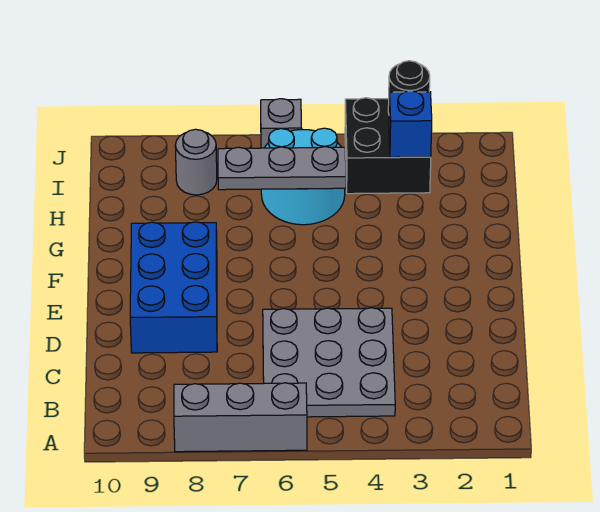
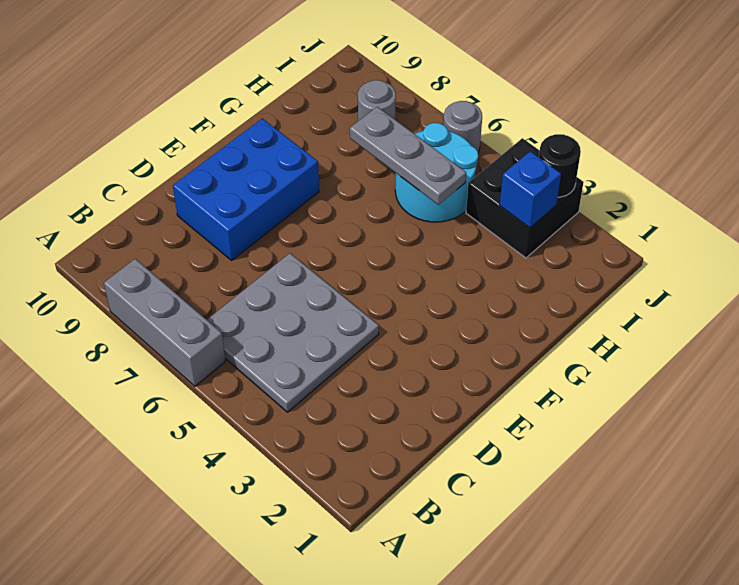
grey 1x1 brick [261,99,302,148] -> grey 1x1 round brick [443,101,482,152]

